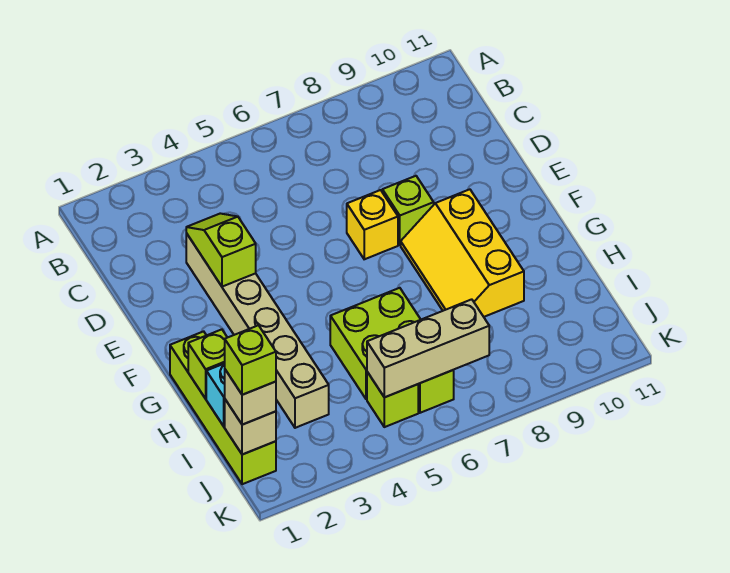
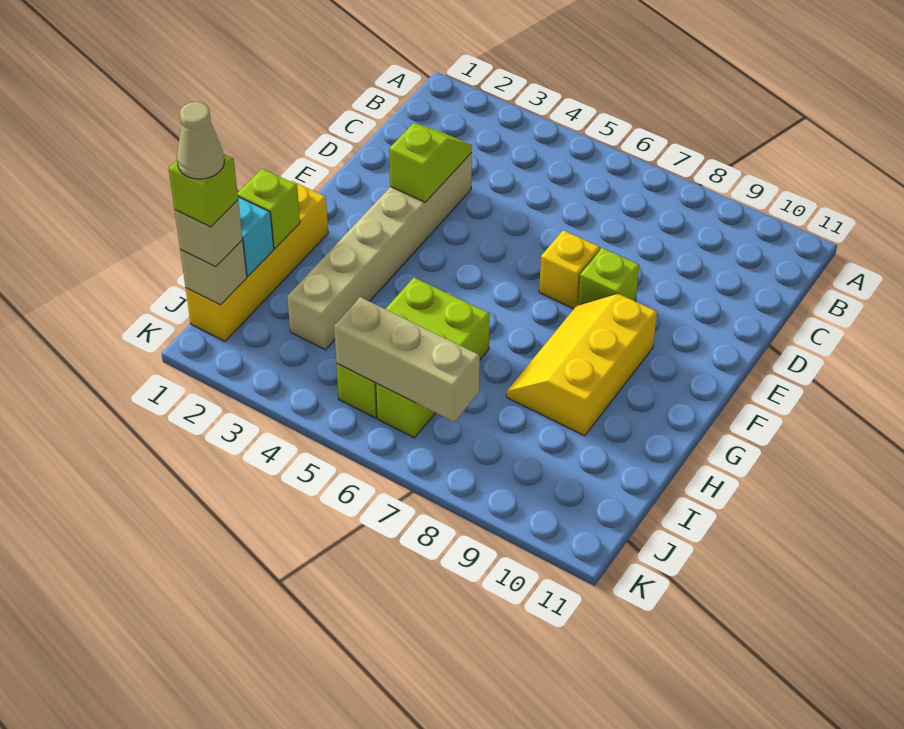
lime 1x4 brick [170,331,276,484] -> yellow 1x4 brick [186,181,328,341]
none -> tan 1x1 cone [177,102,224,179]

